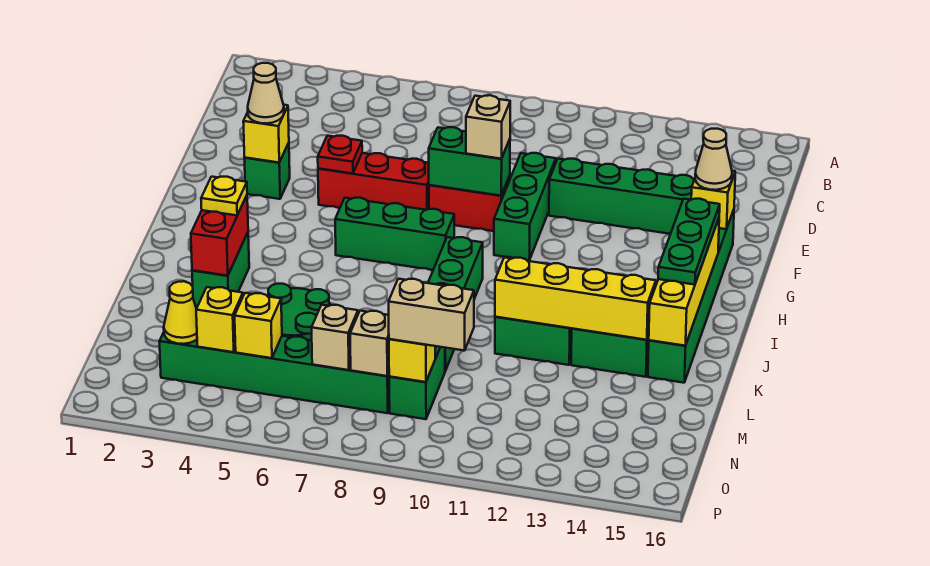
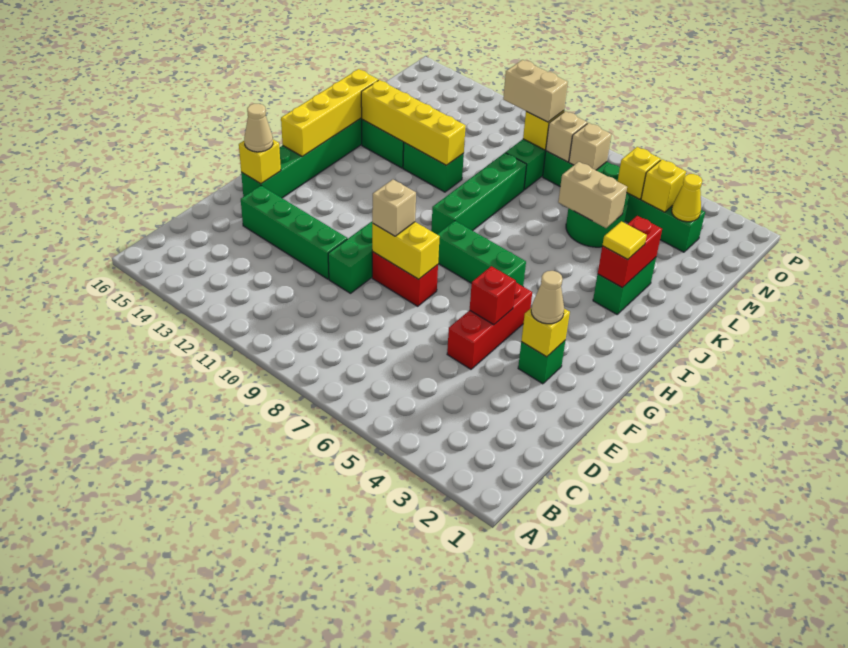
red 1x3 brick [318,153,429,210] -> red 1x3 brick turned to [447,283,532,369]
red 1x1 plate [318,136,362,174] -> red 1x1 brick [470,266,516,325]
green 1x2 brick [429,127,510,196] -> yellow 1x2 brick [372,222,440,279]
green 1x3 plate [658,199,720,285] -> none
yellow 1x1 plate [201,177,247,215] -> yellow 1x1 tile [602,221,647,260]
none -> tan 1x2 brick [558,162,627,228]

